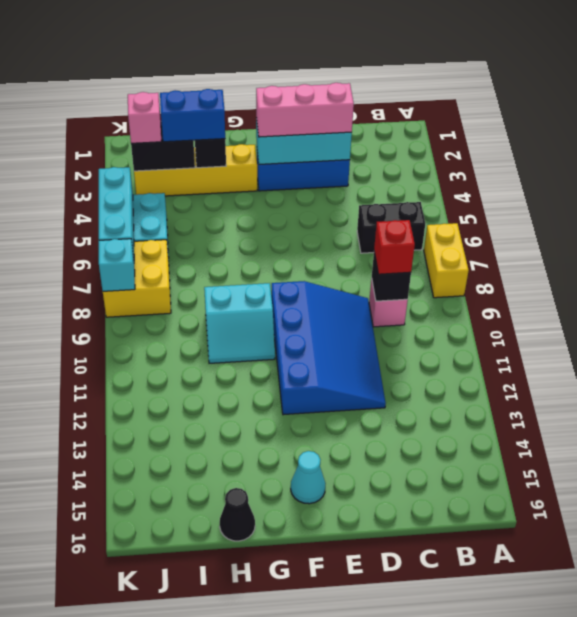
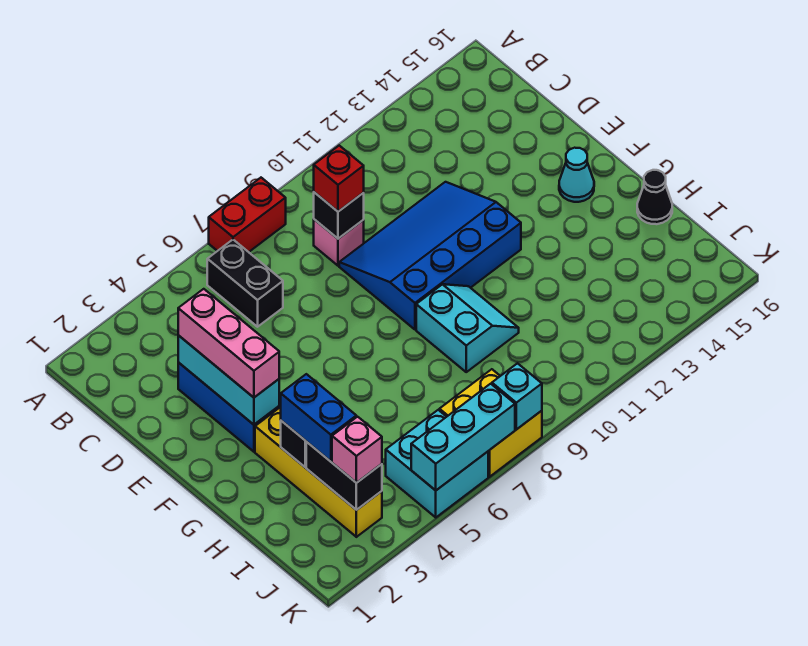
yellow 1x2 brick [424,223,469,298] -> red 1x2 brick [209,178,286,252]

